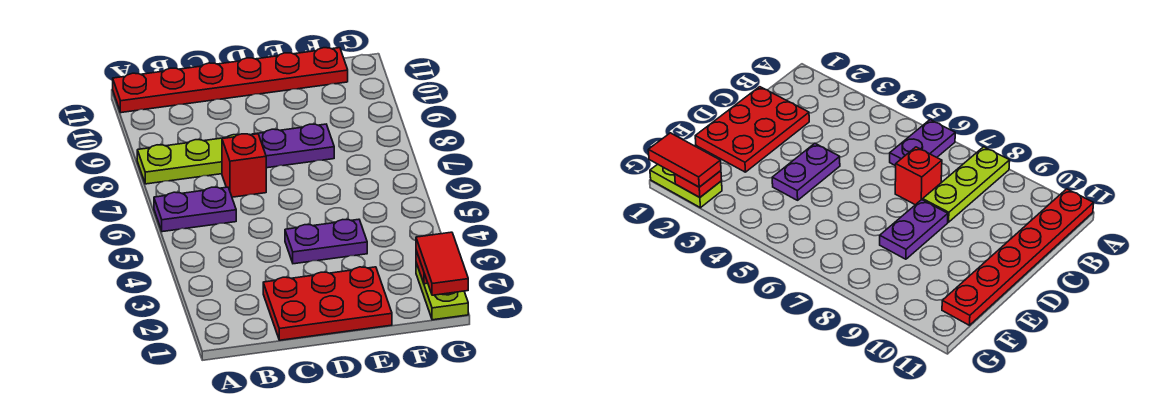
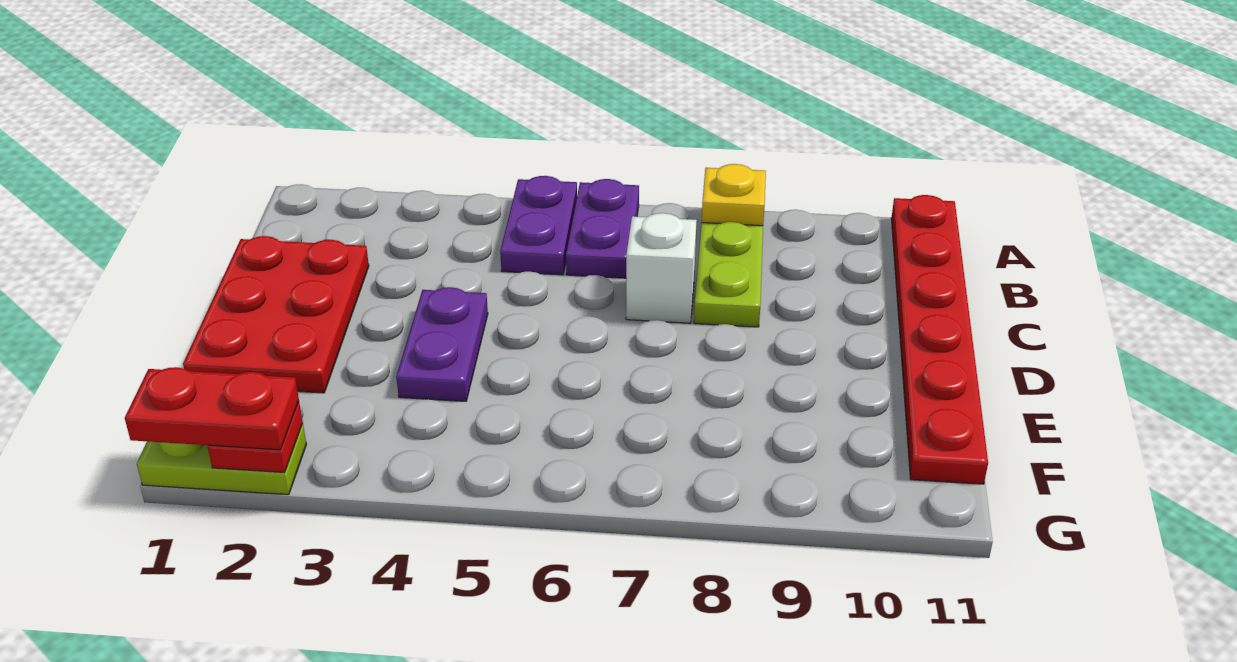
none -> yellow 1x1 plate [702,164,766,226]
red 1x1 brick [222,134,266,197] -> white 1x1 brick [626,213,697,323]
purple 1x2 plate [252,124,334,168] -> purple 1x2 plate moved to [500,176,577,275]
red 1x2 tile [416,232,468,295] -> red 1x2 plate [125,367,299,450]

